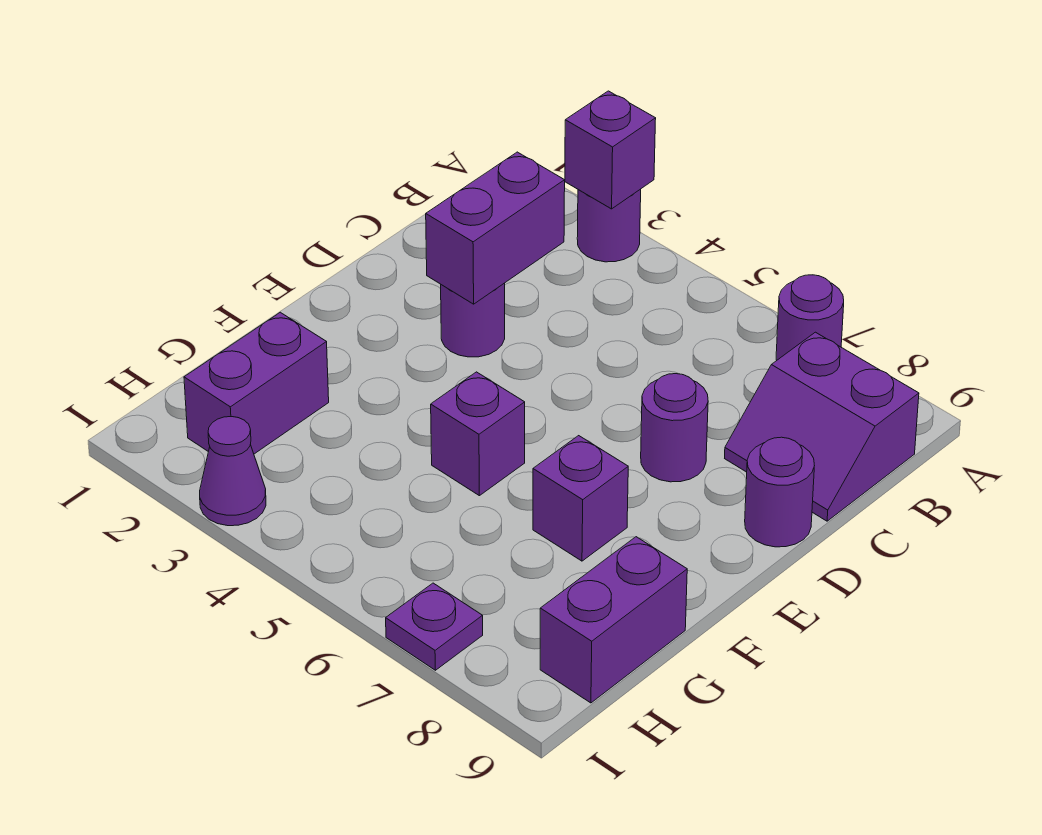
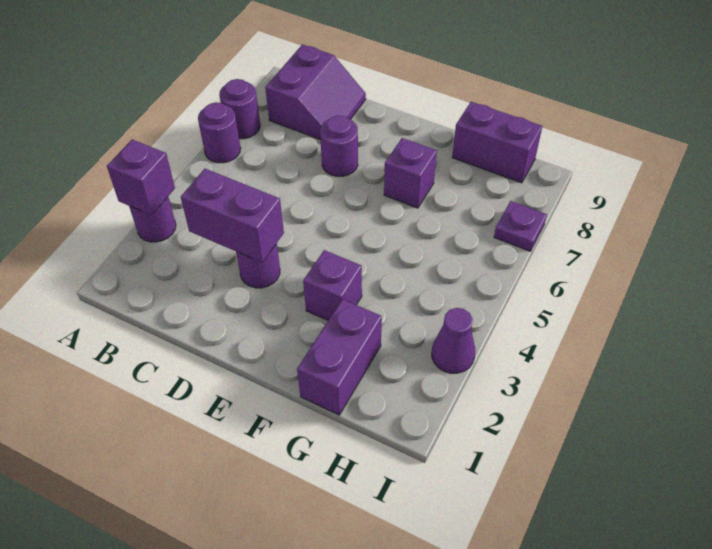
purple 1x1 round brick [745,437,815,547] -> purple 1x1 round brick moved to [198,102,241,163]
purple 1x1 brick [431,372,525,496] -> purple 1x1 brick moved to [303,250,362,320]
purple 1x2 brick [184,312,329,454] -> purple 1x2 brick turned to [297,299,382,415]

